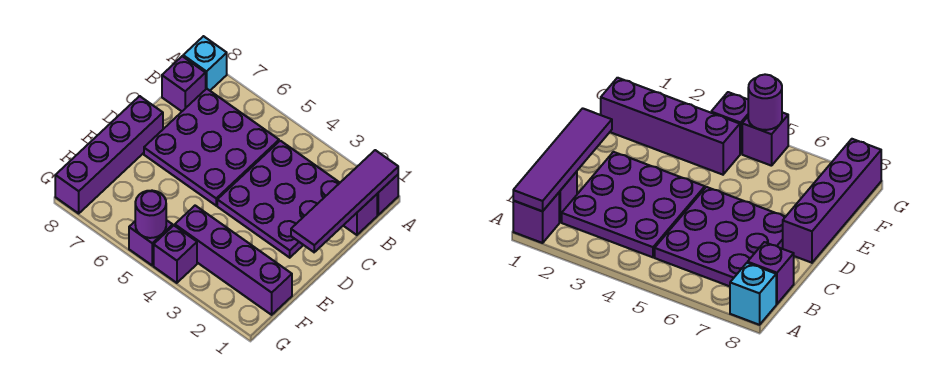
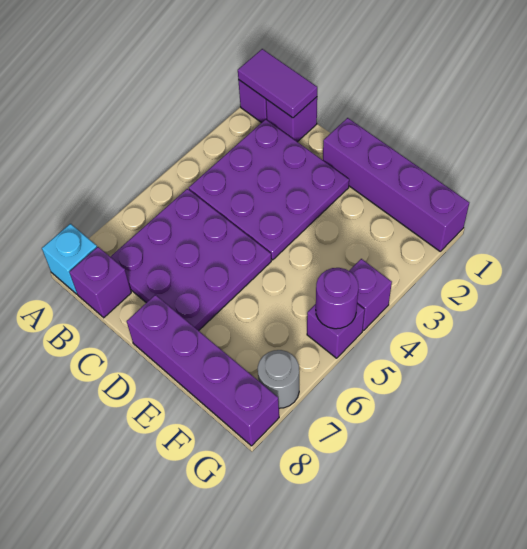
purple 1x4 tile [291,150,398,252] -> purple 1x2 tile [238,49,317,118]
purple 1x4 brick [175,206,292,315] -> purple 1x4 brick turned to [323,118,469,251]
none -> grey 1x1 round brick [258,350,299,408]

